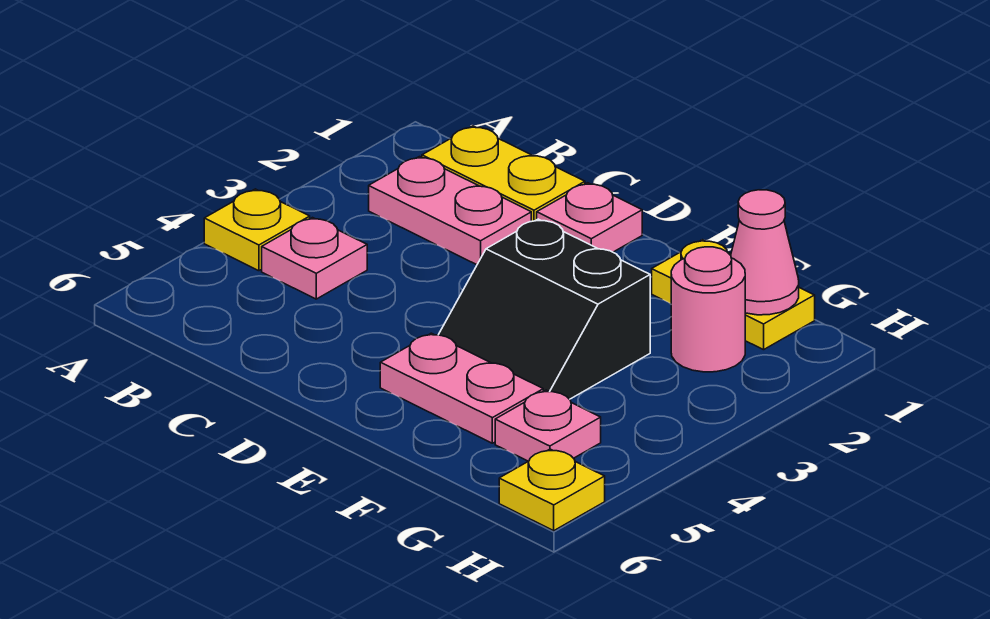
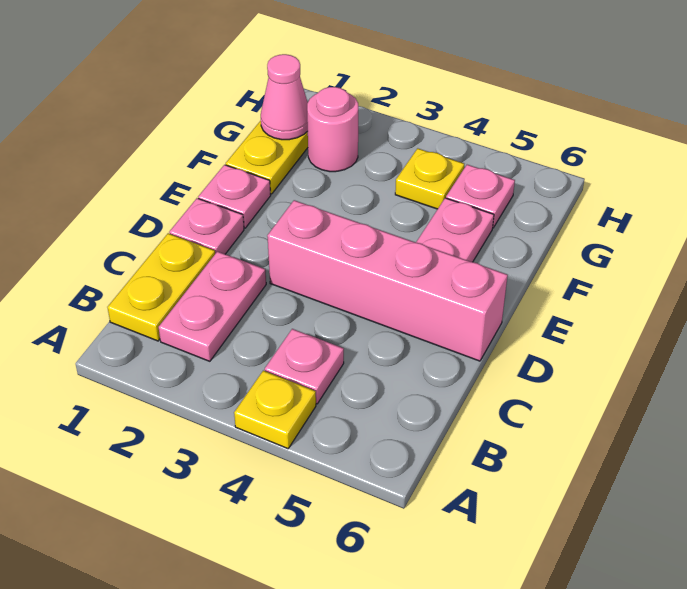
none -> pink 1x4 brick [267,200,508,361]
none -> pink 1x1 plate [198,165,271,228]
black 2x2 slope [439,219,650,399] -> none
yellow 1x1 plate [499,449,605,531] -> yellow 1x1 plate moved to [395,148,464,209]

